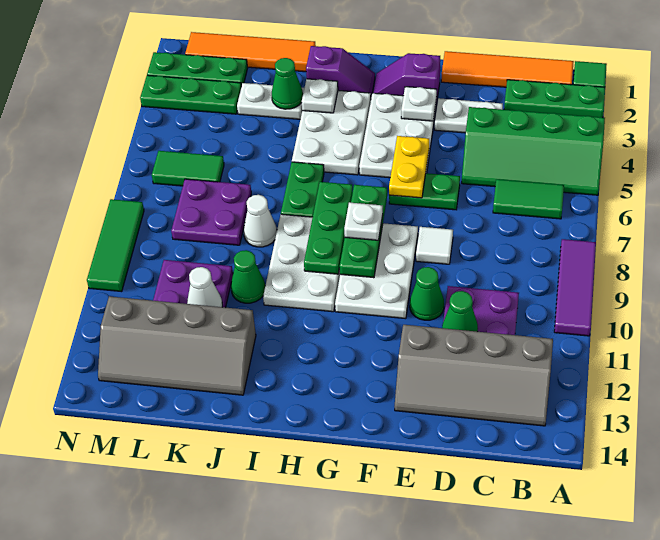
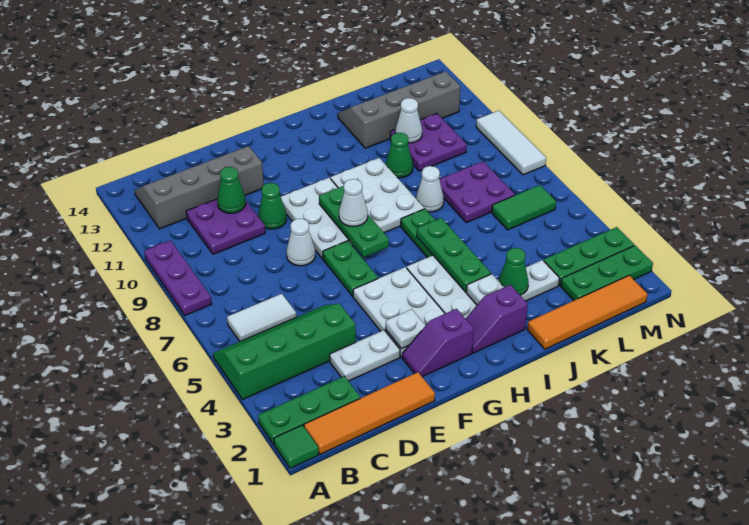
purple 1x3 tile [554,239,596,336] -> purple 1x3 plate [144,240,211,315]
green 1x2 tile [493,179,564,219] -> white 1x2 tile [227,294,296,341]
green 1x2 plate [389,173,460,210] -> green 1x2 plate turned to [323,241,378,296]
white 1x1 tile [416,227,453,264] -> white 1x1 cone [287,219,315,266]
purple 1x2 slope [373,53,440,105] -> purple 1x2 slope turned to [402,309,474,377]
yellow 1x2 plate [389,136,429,198] -> none
white 1x1 plate [344,202,383,240] -> white 1x1 cone [339,179,368,227]
green 1x3 plate [304,182,353,274] -> green 1x3 plate moved to [417,218,491,292]
green 1x3 tile [87,199,144,292] -> white 1x3 tile [476,111,546,175]

